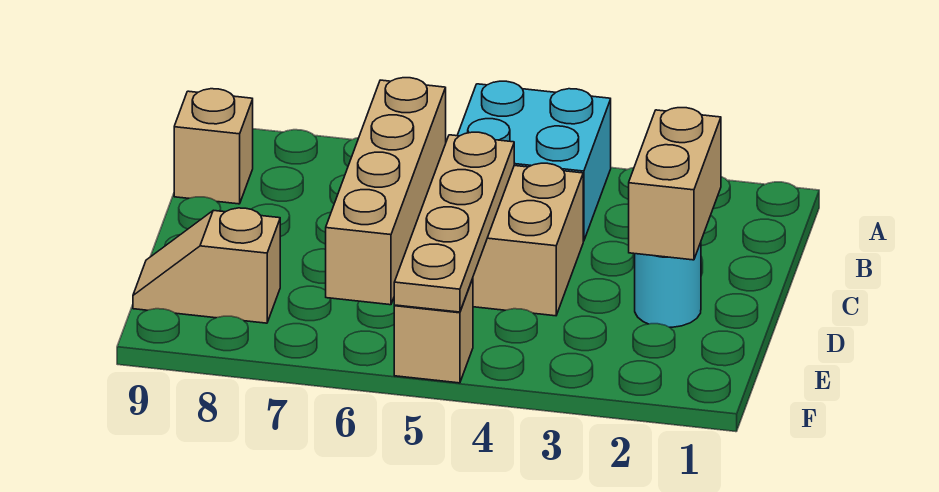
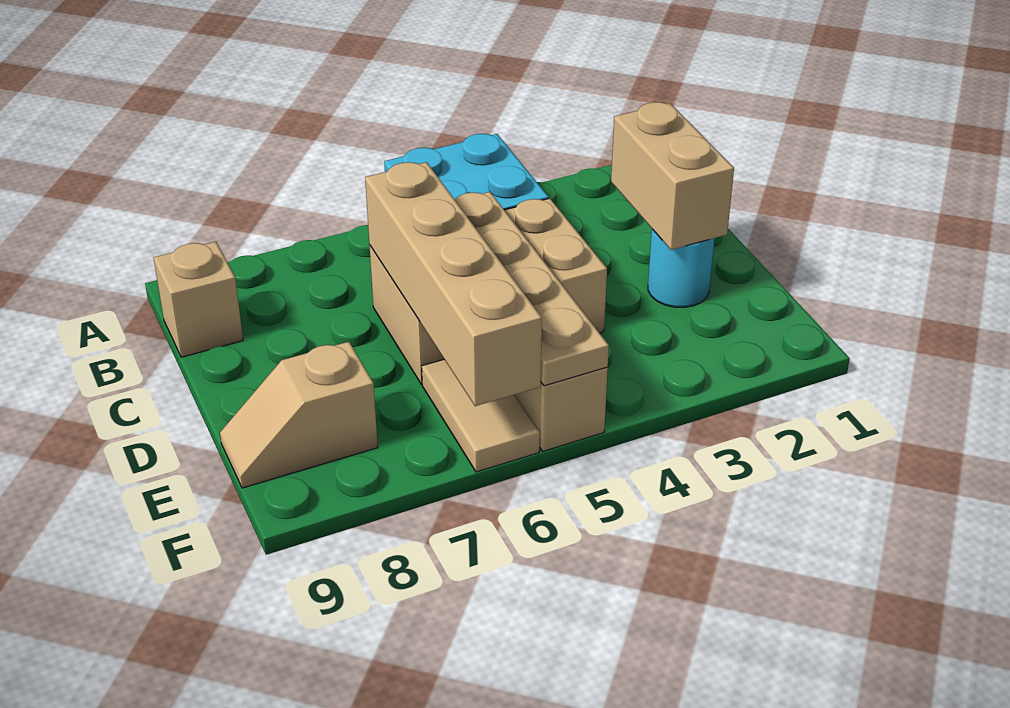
none -> tan 1x2 tile [422,359,540,472]

